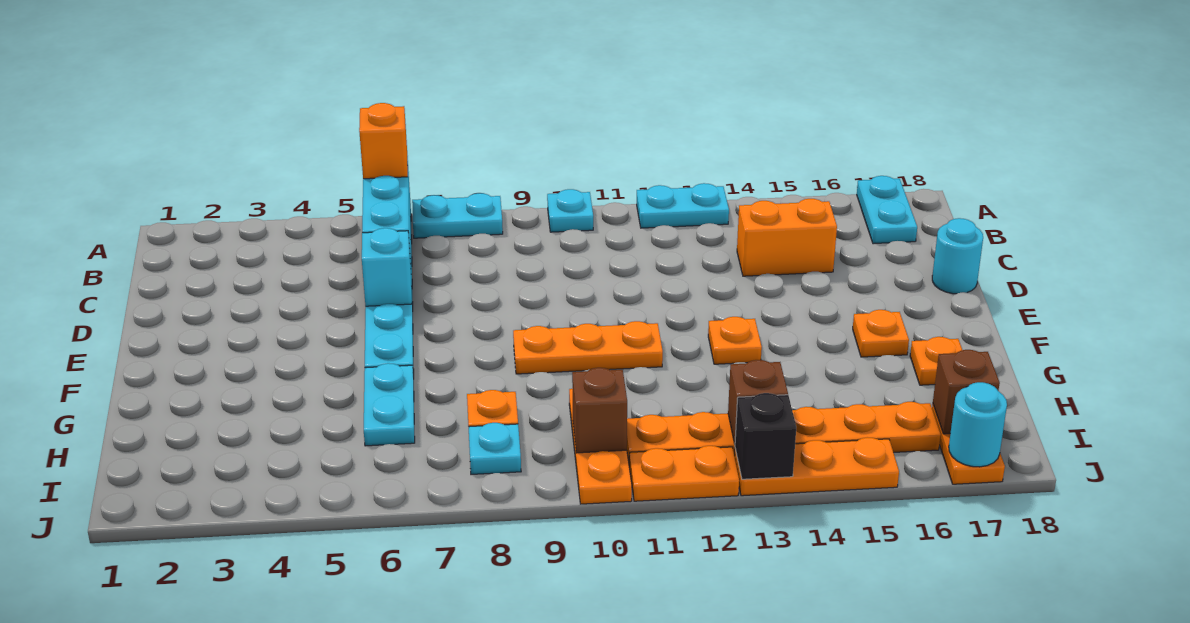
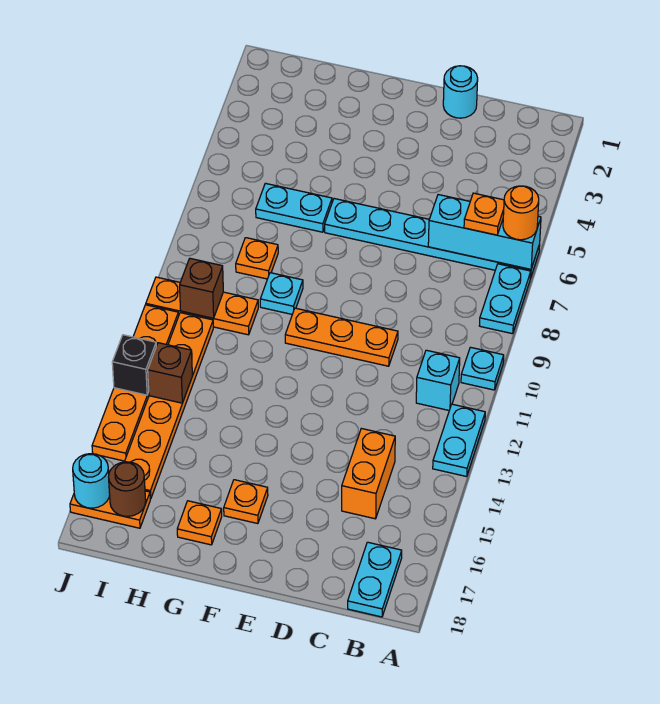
orange 1x1 brick [359,103,408,179] -> orange 1x1 round brick [503,186,539,240]
cyan 1x2 plate [857,176,917,244] -> cyan 1x2 plate turned to [348,542,402,617]
cyan 1x1 brick [362,228,412,306] -> cyan 1x1 brick moved to [416,350,460,410]
cyan 1x1 round brick [932,218,983,294] -> cyan 1x1 round brick moved to [443,66,478,118]
orange 1x3 plate [513,321,663,374] -> orange 1x3 plate turned to [285,308,398,366]
orange 1x1 plate [708,317,762,364] -> orange 1x1 plate moved to [464,193,504,235]
cyan 1x1 plate [469,423,521,474] -> cyan 1x1 plate moved to [260,273,303,314]
brown 1x1 brick [933,350,1000,434] -> brown 1x1 round brick [109,462,146,516]

